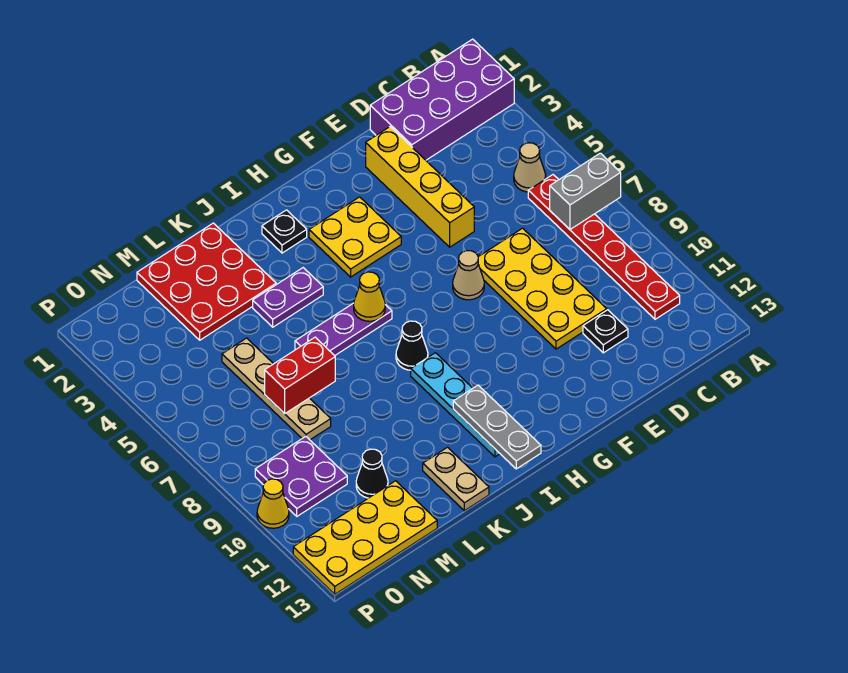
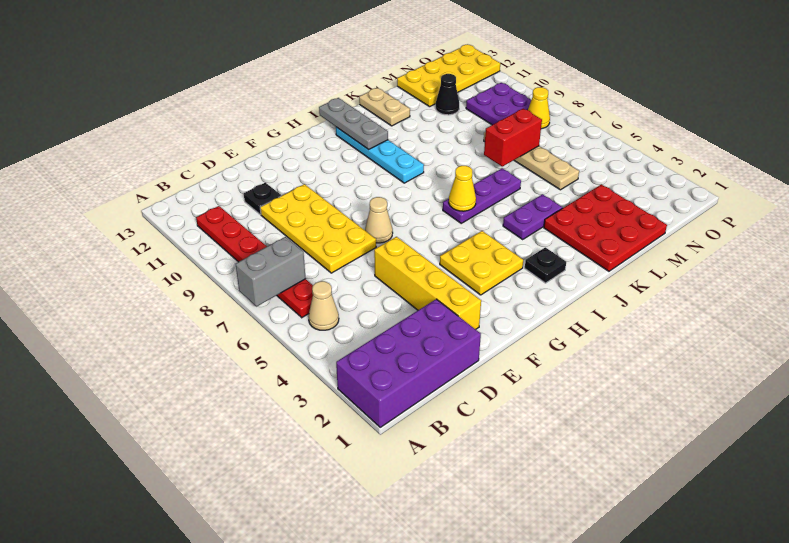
black 1x1 cone [396,321,428,370] -> none
yellow 1x1 cone [257,479,289,528] -> yellow 1x1 cone moved to [528,87,550,129]

